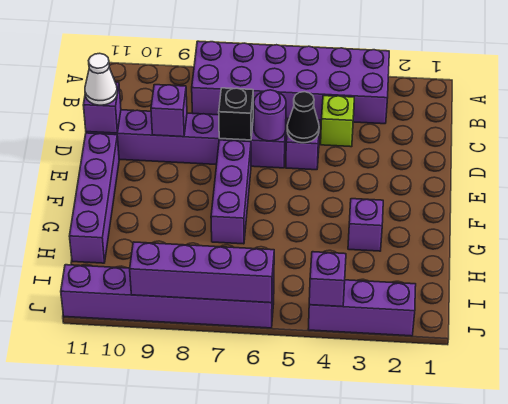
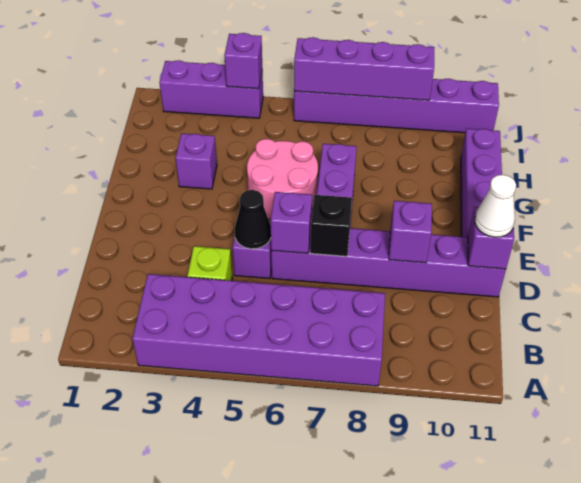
purple 1x1 round brick [254,90,286,141] -> purple 1x1 brick [271,192,312,253]
none -> pink 2x2 round brick [247,139,318,220]

